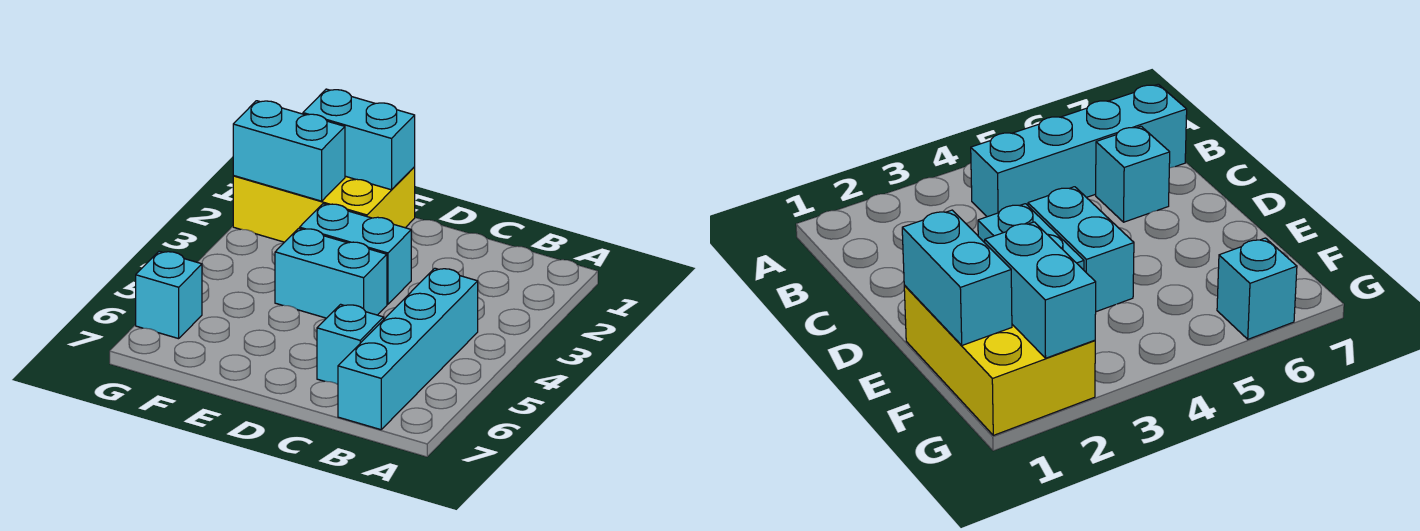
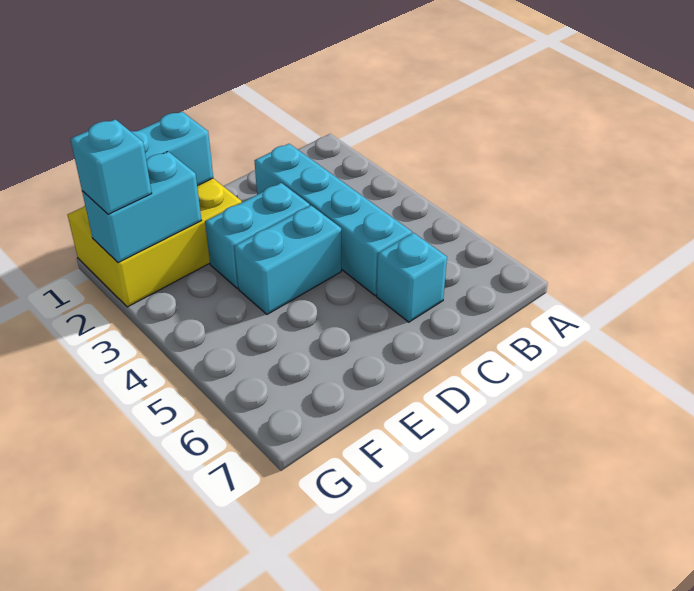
cyan 1x4 brick [338,268,478,430] -> cyan 1x4 brick moved to [255,144,412,296]
cyan 1x1 brick [136,251,202,339] -> cyan 1x1 brick moved to [71,119,152,214]

